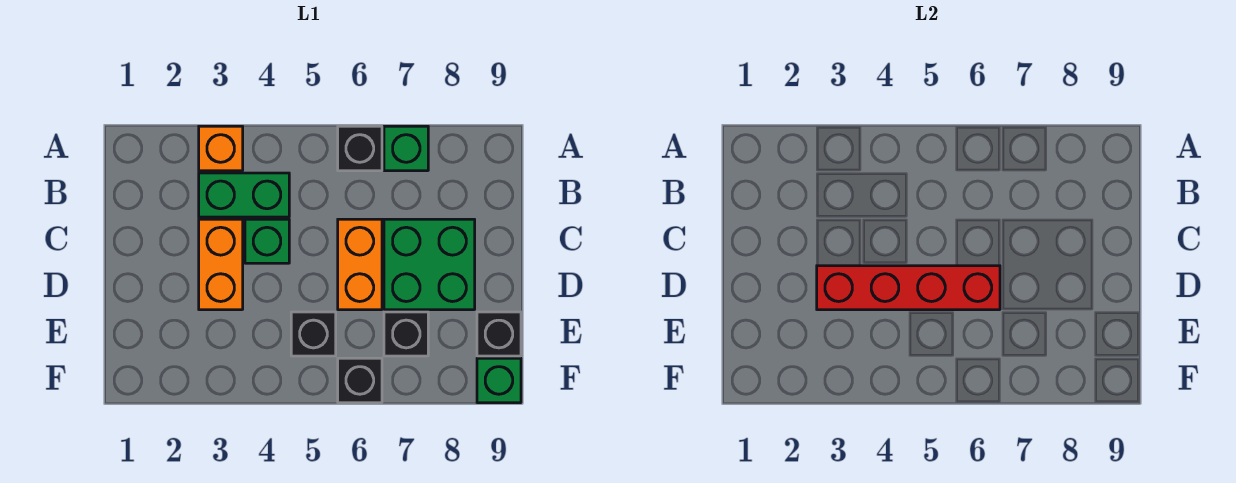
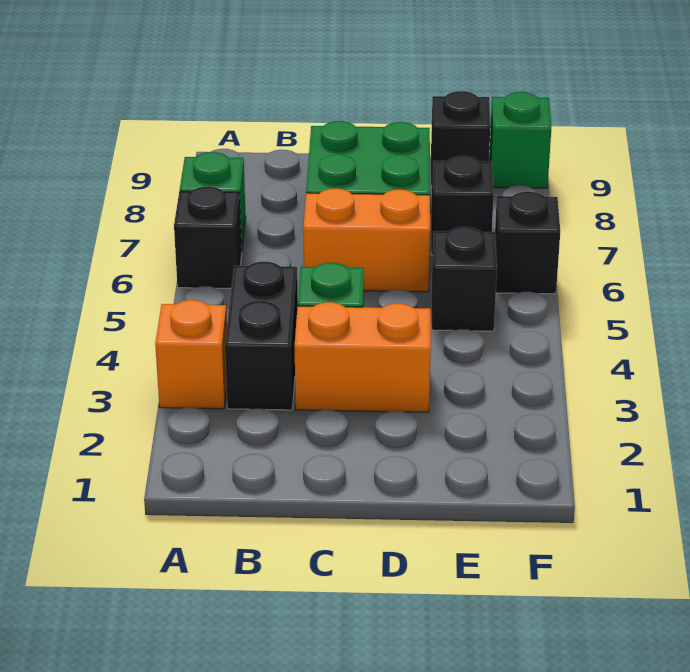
green 1x2 brick [199,173,289,217] -> black 1x2 brick [225,262,298,410]
red 1x4 brick [817,266,1000,310] -> none

